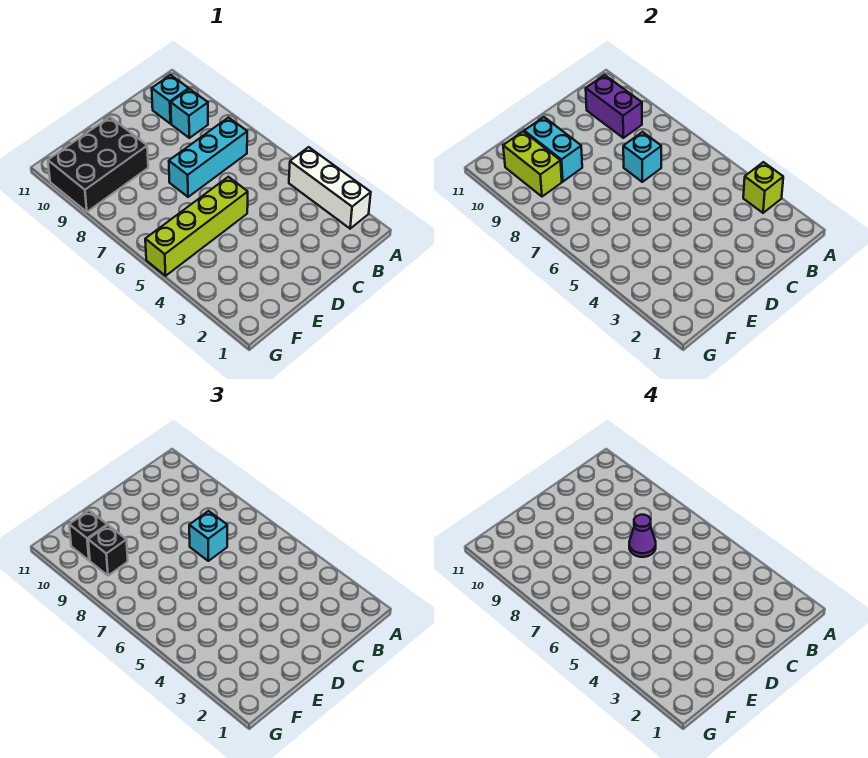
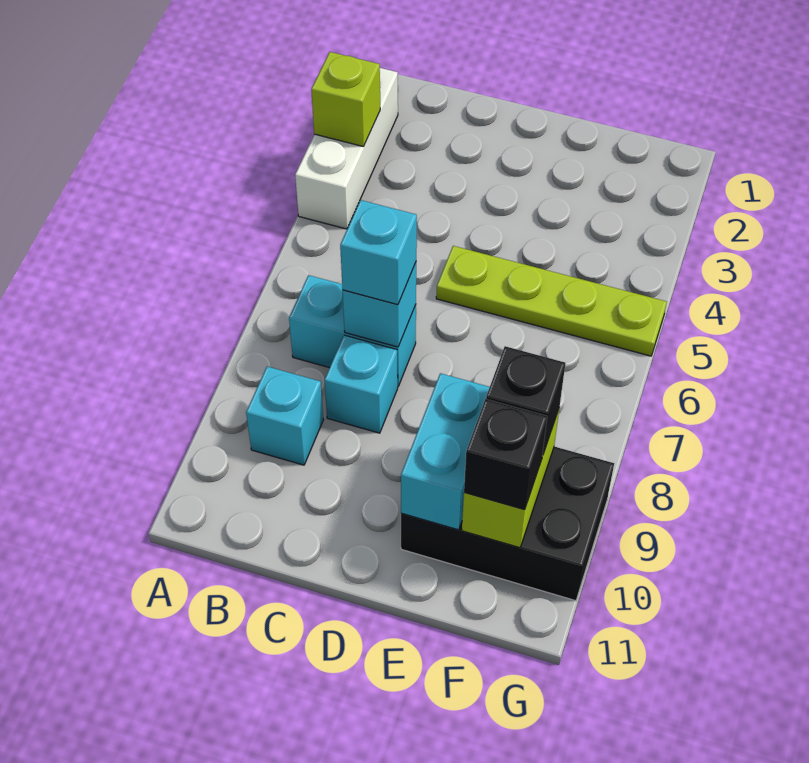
cyan 1x3 brick [169,118,247,197] -> cyan 1x2 brick [289,275,416,386]
purple 1x2 brick [586,75,642,138] -> none
cyan 1x1 brick [152,75,189,124] -> cyan 1x1 brick moved to [324,335,398,433]
purple 1x1 cone [629,515,656,557] -> none
lime 1x4 brick [145,177,248,276] -> lime 1x4 plate [436,246,667,356]

